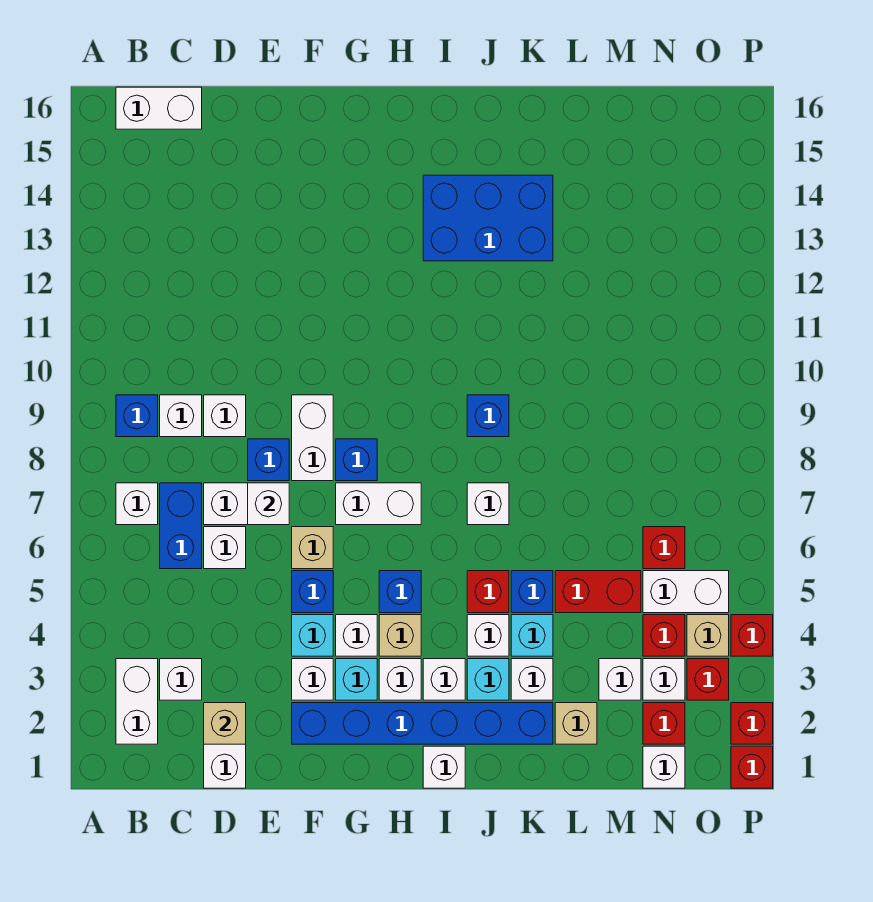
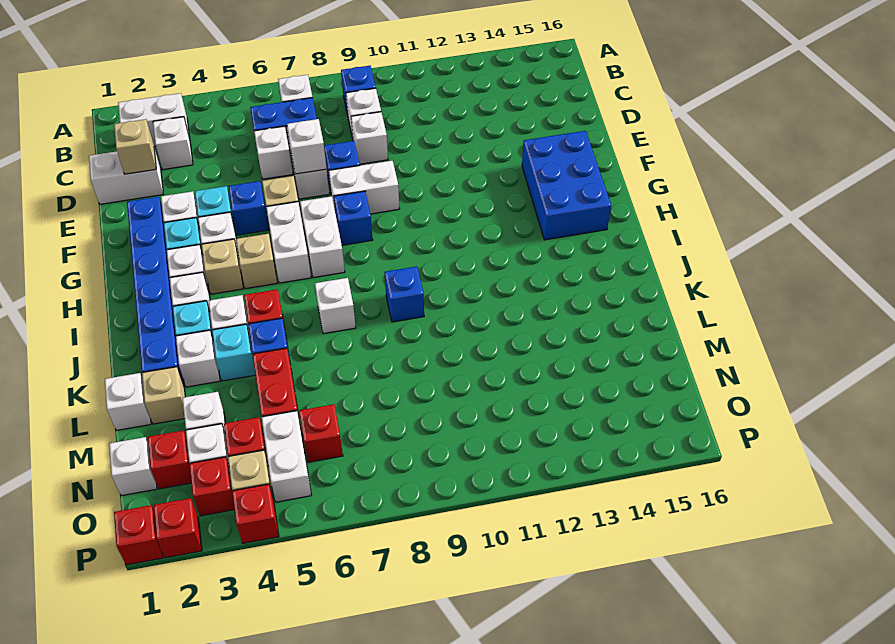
white 1x2 brick [116,87,202,129] -> white 1x2 brick moved to [266,202,311,283]
blue 1x1 brick [379,571,421,613] -> tan 1x1 brick [236,234,277,289]
white 1x1 brick [423,746,465,788] -> white 1x1 brick moved to [105,373,151,431]
blue 2x3 brick [423,175,553,261] -> blue 2x3 brick moved to [522,131,611,240]

